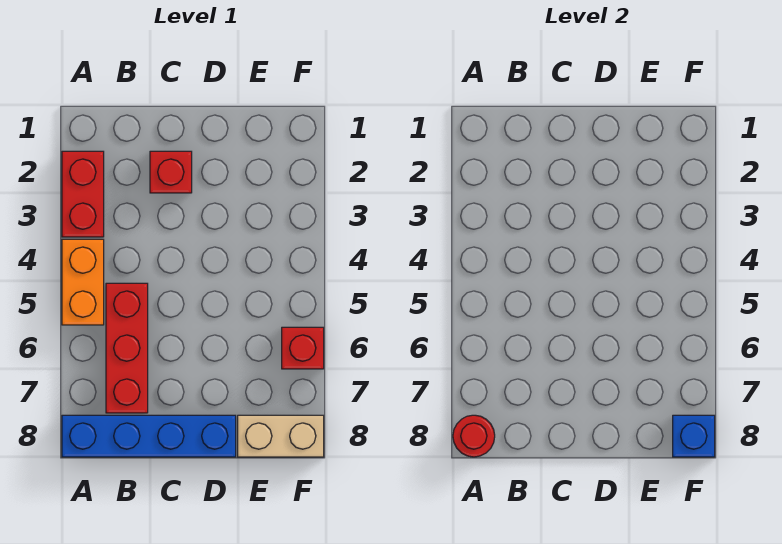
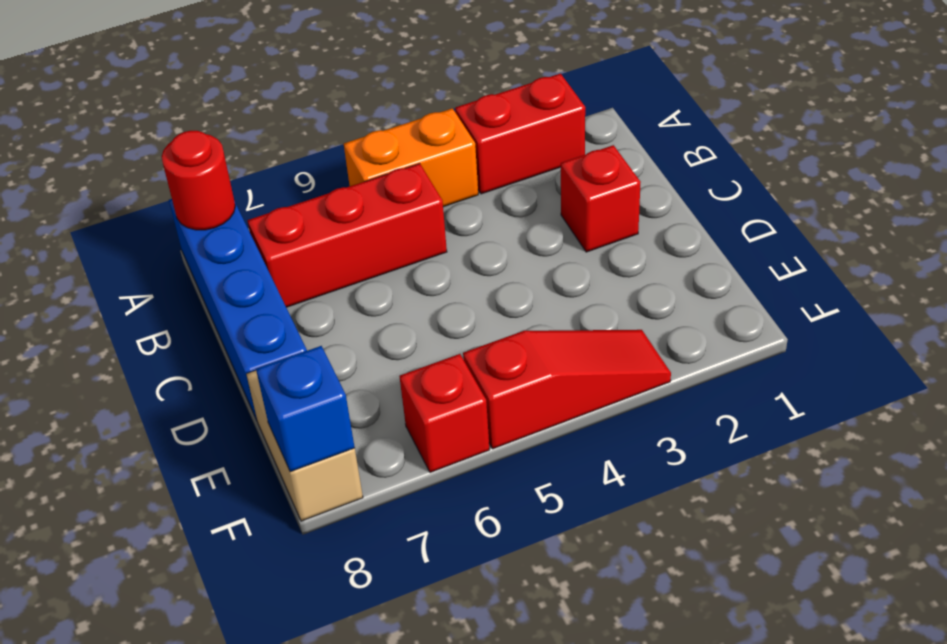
none -> red 1x3 slope [463,330,671,449]

